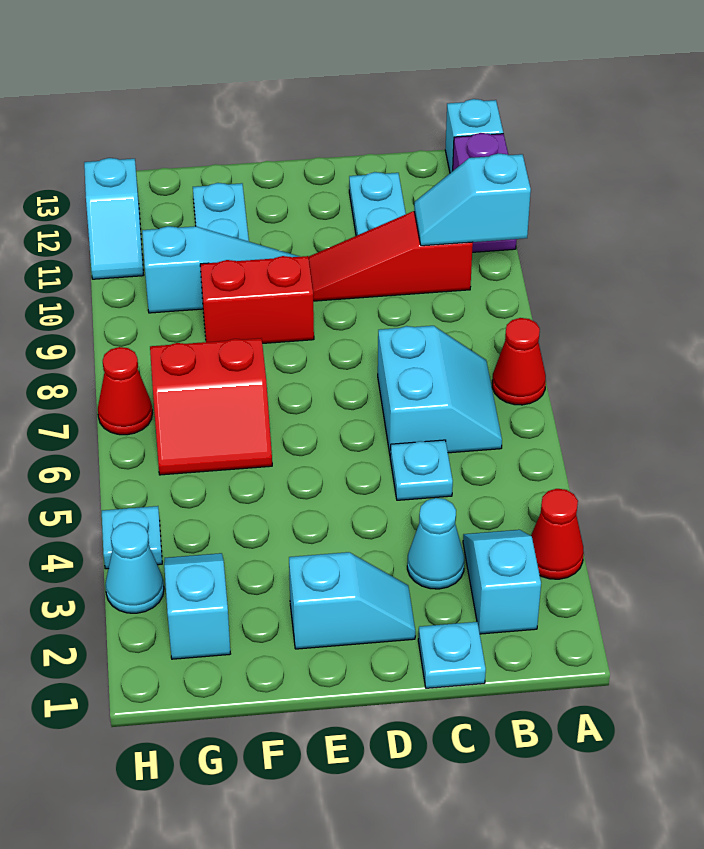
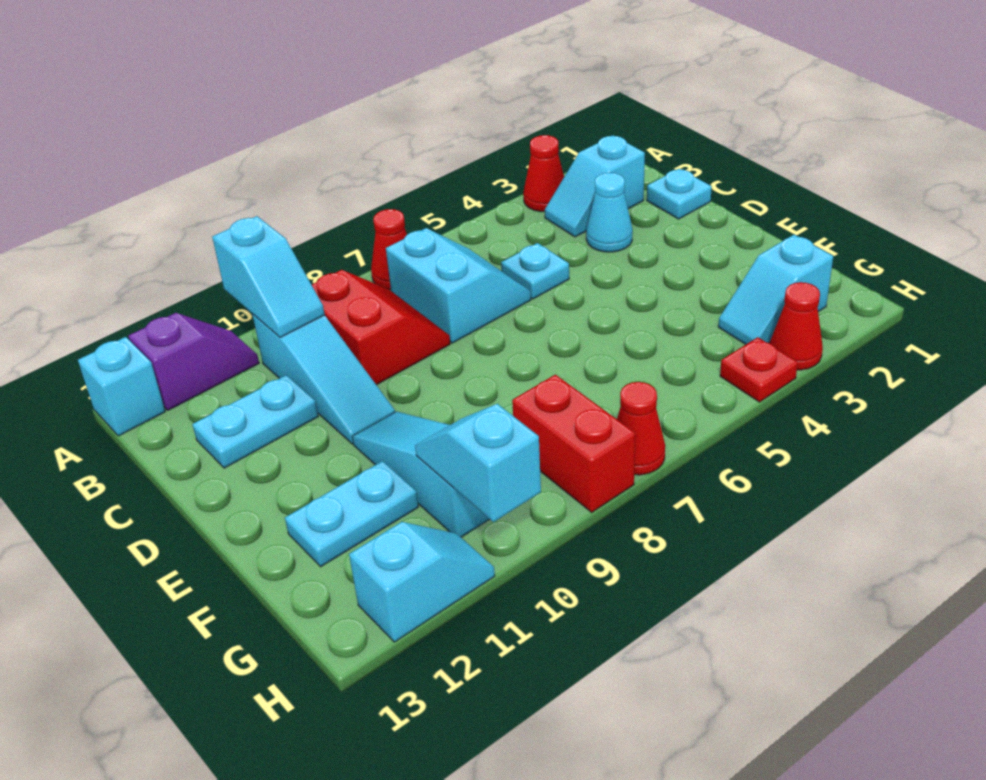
cyan 2x2 slope [378,326,502,454] -> cyan 2x2 slope turned to [386,228,531,343]
red 1x3 slope [309,211,473,301] -> cyan 1x3 slope [252,314,395,444]
cyan 1x2 slope [289,552,415,649] -> cyan 1x2 slope moved to [415,404,541,522]
red 1x2 brick [200,256,314,343] -> red 1x2 brick moved to [512,375,635,512]
red 2x2 slope [150,338,272,475] -> red 2x2 slope moved to [312,270,450,385]
cyan 1x1 cone [105,522,164,613] -> red 1x1 cone [770,282,823,370]
cyan 1x1 plate [102,506,162,569] -> red 1x1 plate [720,337,798,402]

